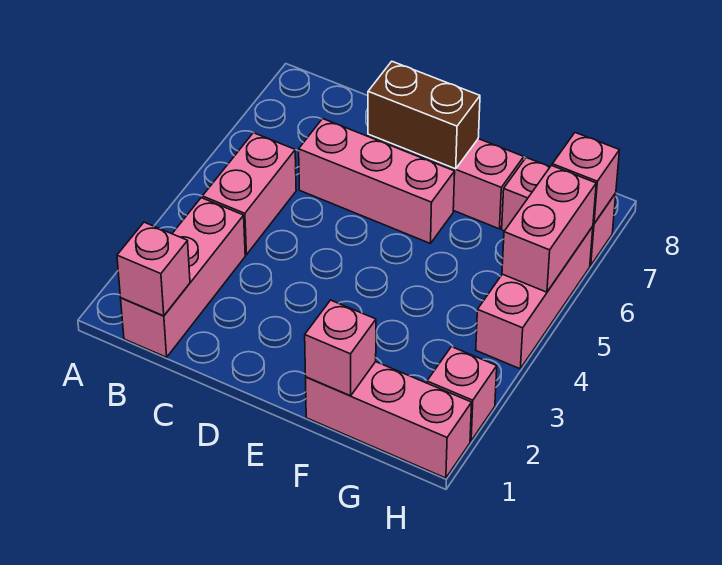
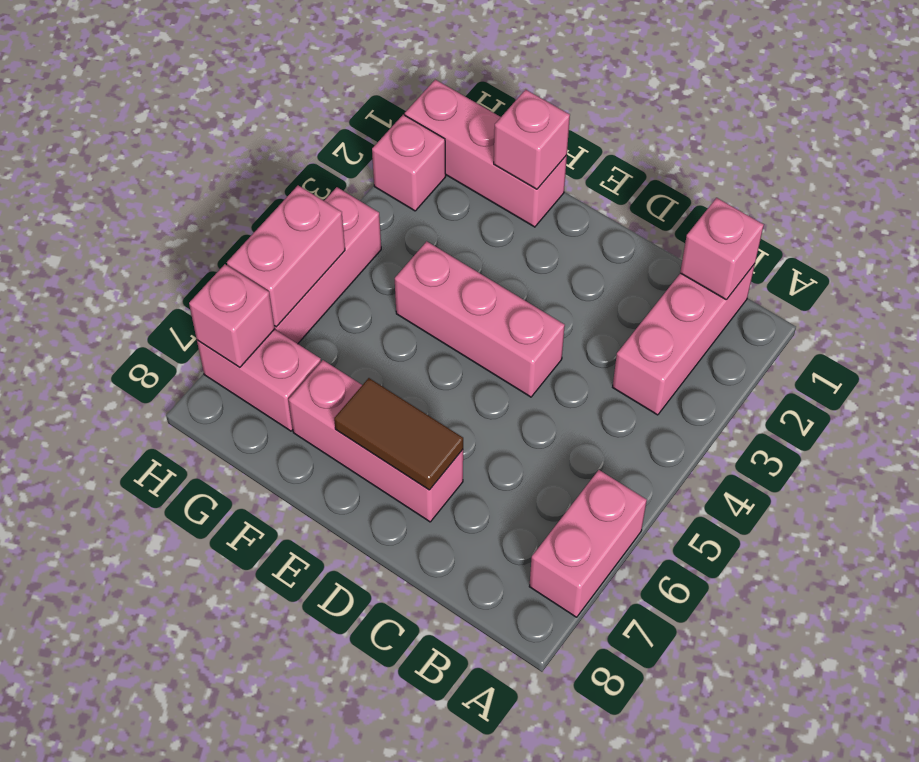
pink 1x2 brick [202,133,296,255] -> pink 1x2 brick moved to [529,470,647,617]
pink 1x3 brick [299,119,455,244] -> pink 1x3 brick moved to [395,241,565,397]
brown 1x2 brick [368,61,480,169] -> brown 1x2 tile [334,378,463,490]

